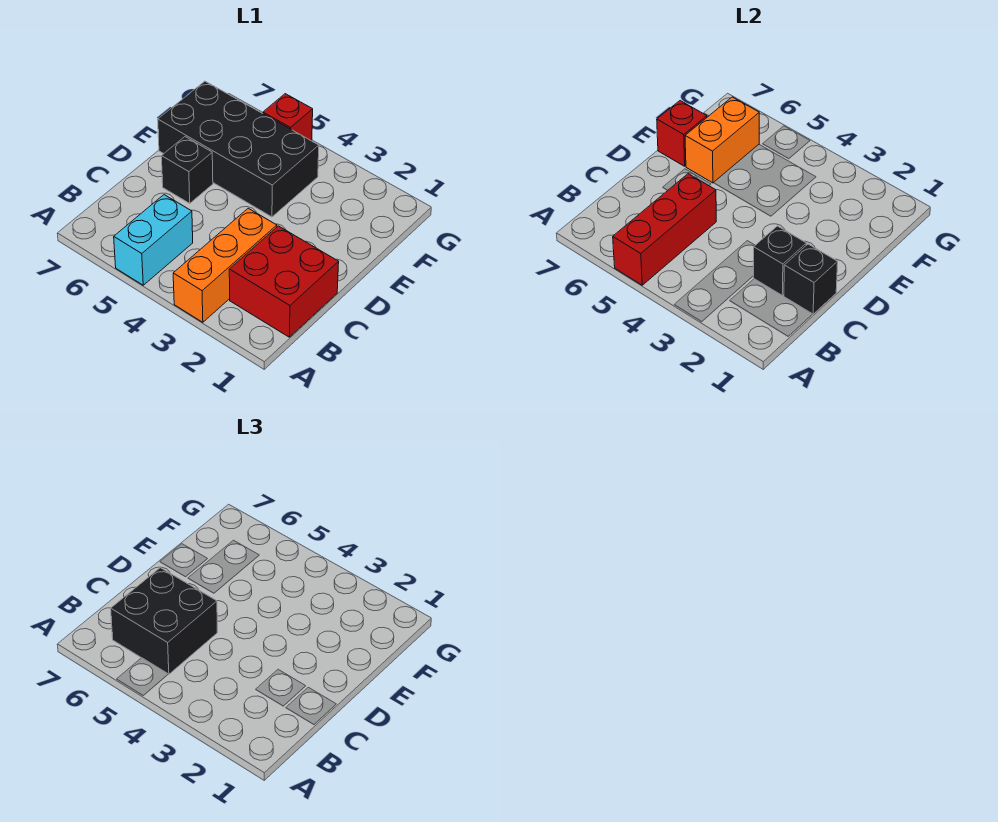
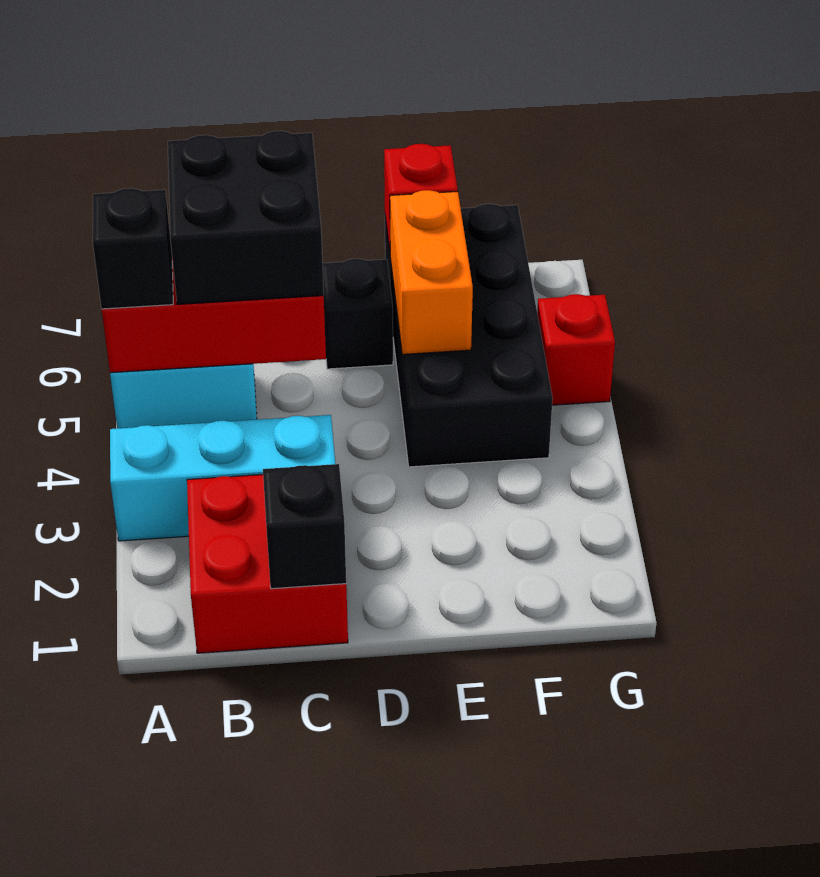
orange 1x3 brick [173,208,277,322] -> cyan 1x3 brick [110,415,335,541]
black 1x1 brick [754,226,807,295] -> black 1x1 brick moved to [93,188,173,309]
orange 1x2 brick [685,97,759,183] -> orange 1x2 brick turned to [390,190,473,354]

